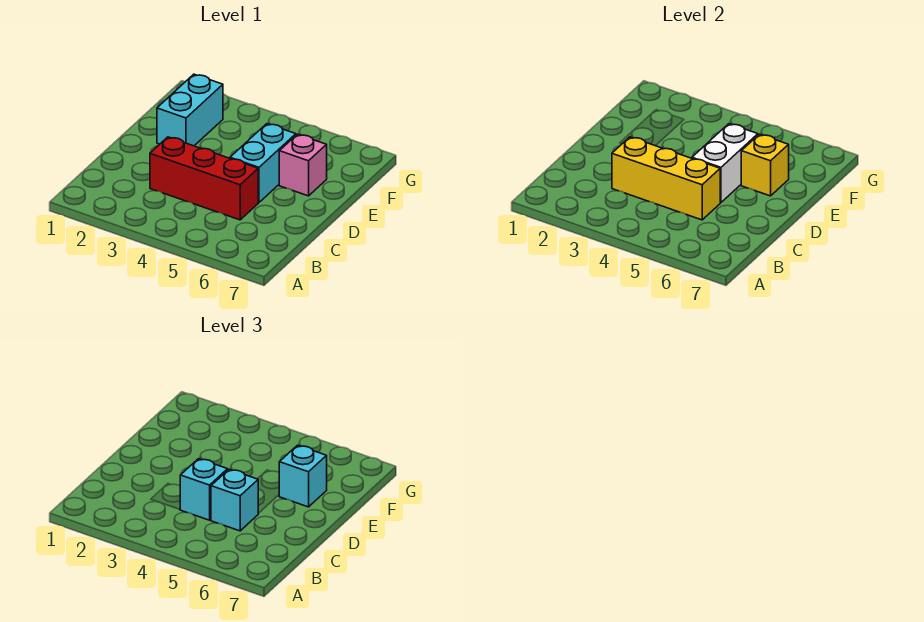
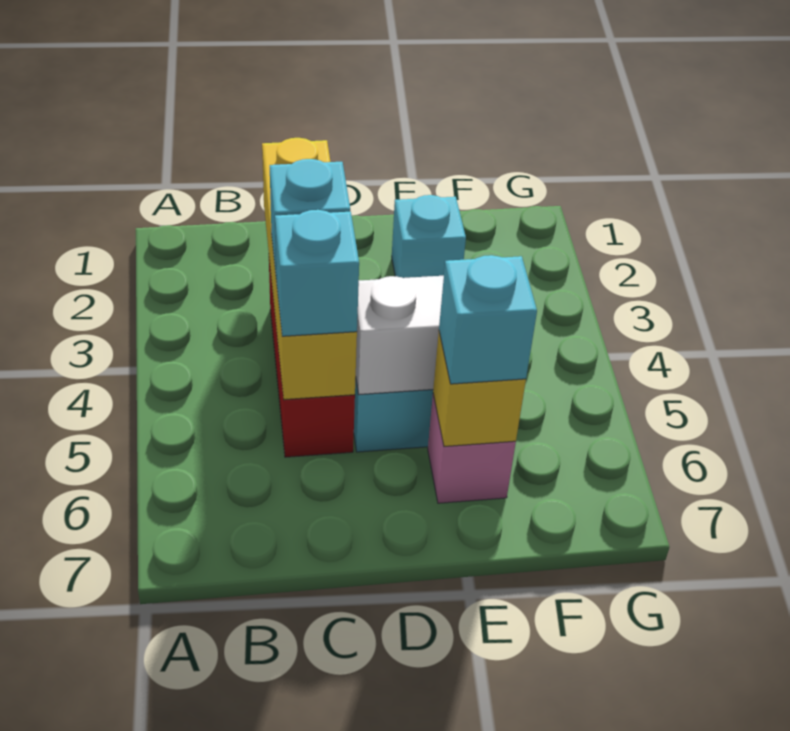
yellow 1x3 brick [612,137,720,220] -> yellow 1x4 brick [262,138,357,400]
cyan 1x2 brick [157,74,223,146] -> cyan 1x1 brick [392,195,466,278]

